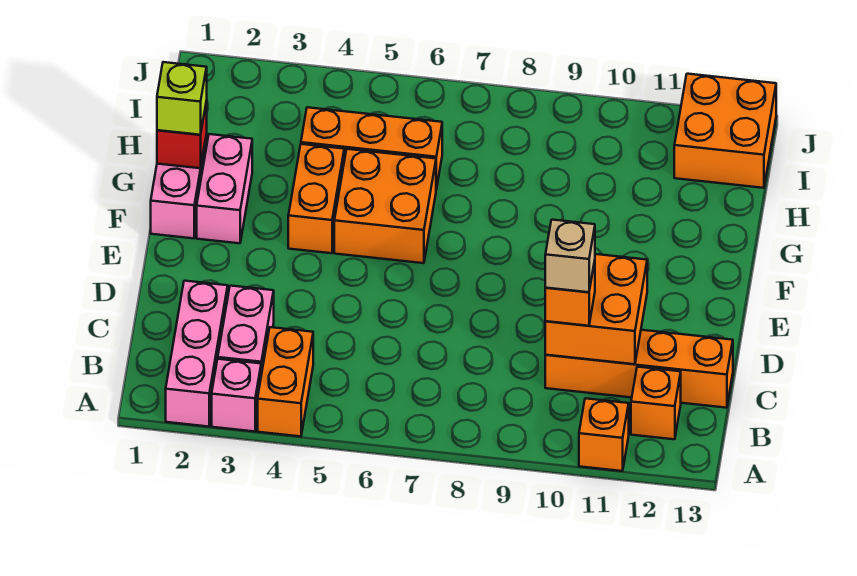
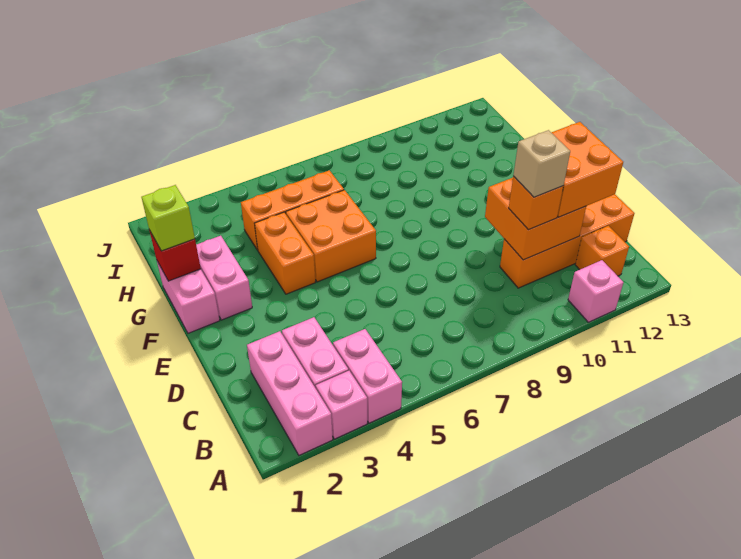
orange 1x2 brick [258,327,313,436] -> pink 1x2 brick [333,329,402,423]
orange 1x1 brick [579,398,629,471] -> pink 1x1 brick [568,260,623,322]
orange 2x2 brick [674,74,776,188] -> orange 2x2 brick moved to [551,122,623,217]

